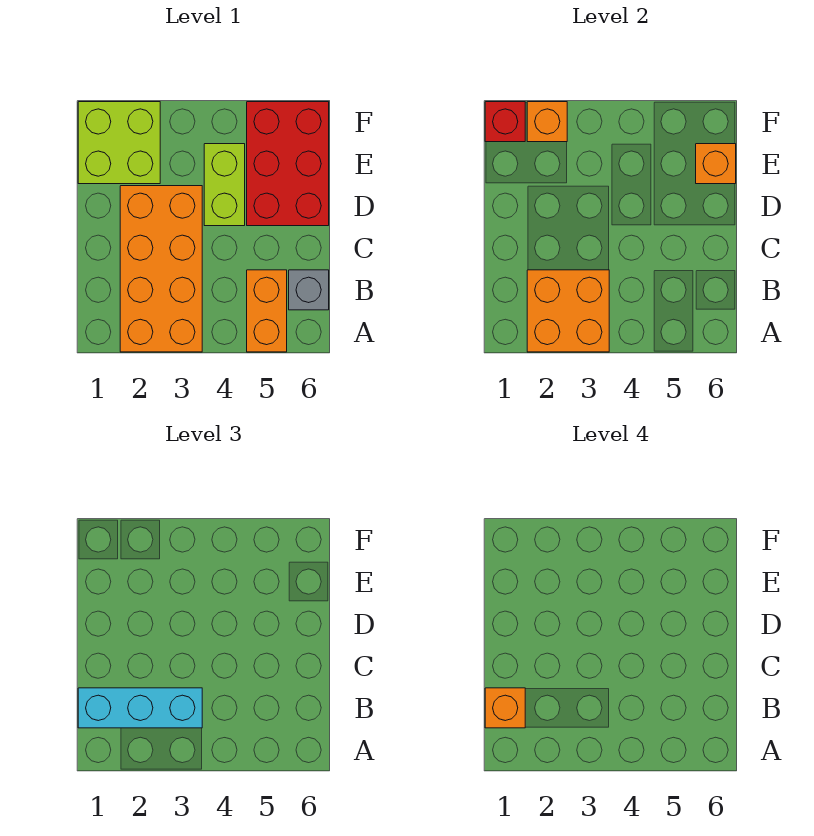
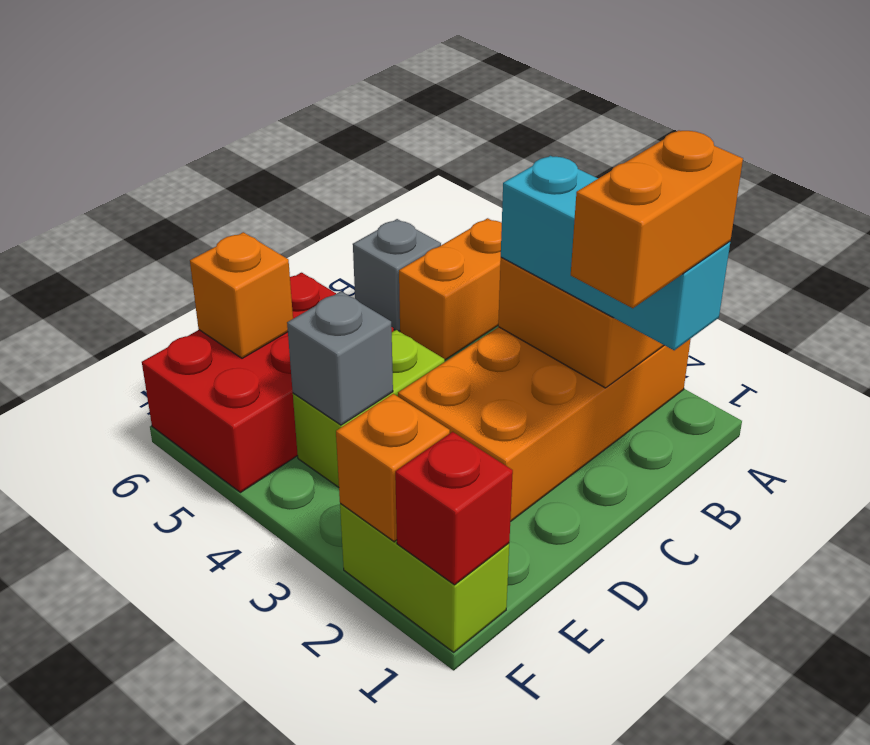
orange 1x1 brick [485,688,525,728] -> orange 1x2 brick [571,130,743,308]
lime 2x2 brick [78,102,160,184] -> lime 1x2 brick [340,503,509,652]
none -> grey 1x1 brick [287,291,393,425]

